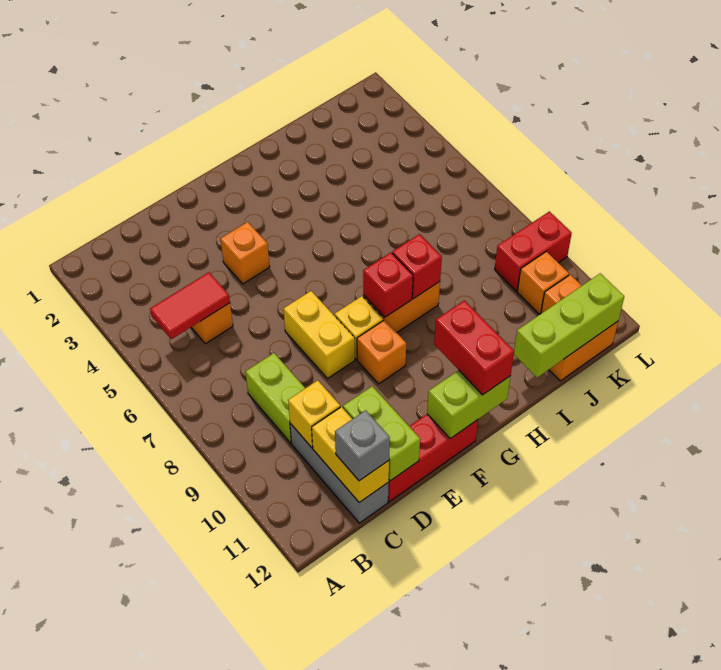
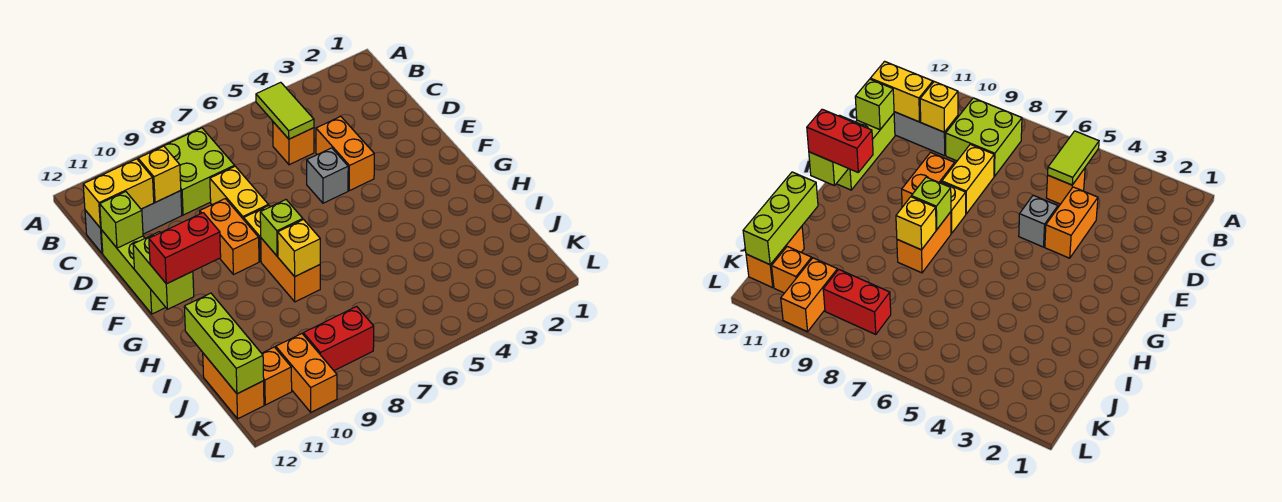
red 1x2 tile [150,272,230,339] -> lime 1x2 tile [256,82,314,139]
lime 1x2 brick [246,353,305,443] -> lime 2x2 brick [151,128,235,215]
grey 1x1 brick [335,410,390,481] -> grey 1x1 brick moved to [307,148,348,203]
lime 1x2 brick [343,386,420,481] -> lime 1x1 brick [100,192,143,248]
red 1x3 brick [388,414,478,502] -> lime 1x3 brick [101,230,166,314]
orange 1x1 brick [220,222,270,284] -> orange 1x2 brick [316,116,374,191]
yellow 1x2 brick [284,291,355,379] -> yellow 1x2 brick turned to [210,166,268,219]
orange 1x1 brick [357,320,406,384] -> orange 1x2 brick [200,199,259,275]
red 1x1 brick [363,253,413,317] -> lime 1x1 brick [260,200,303,256]
red 1x1 brick [392,234,442,299] -> yellow 1x1 brick [278,220,320,277]
red 1x2 brick [495,211,572,291] -> red 1x2 brick turned to [303,306,374,371]
orange 1x1 brick [517,252,569,314] -> orange 1x2 brick [276,334,337,412]

